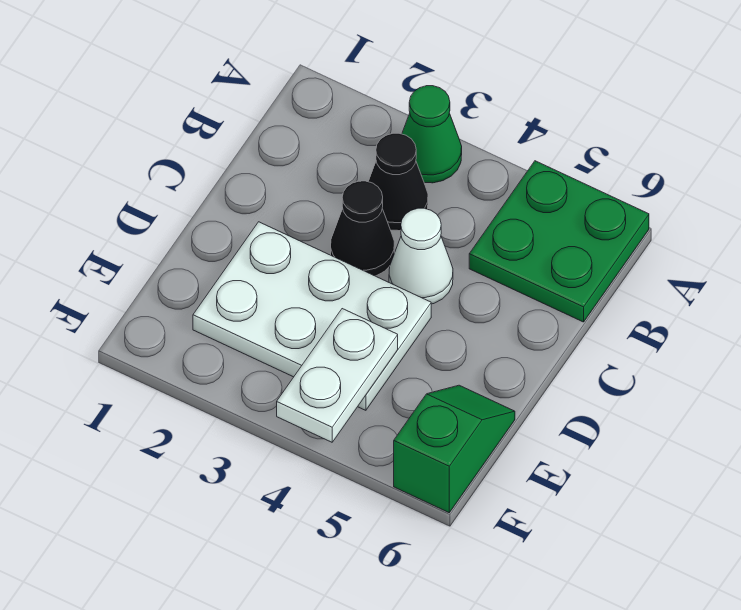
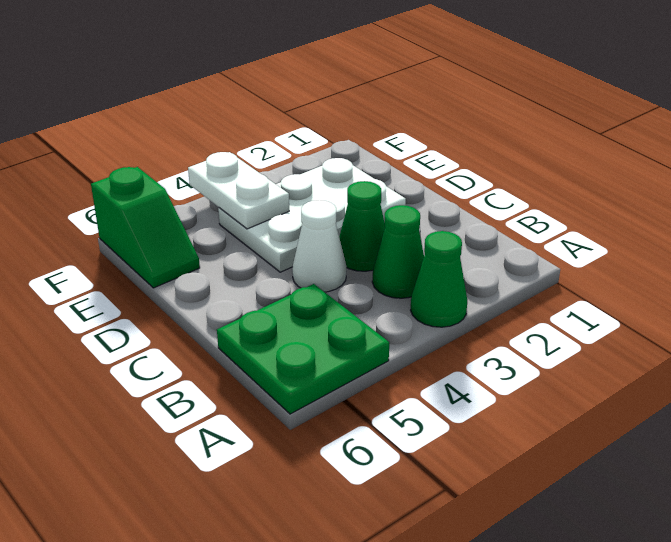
black 1x1 cone [368,133,428,231] -> green 1x1 cone [372,205,424,298]
black 1x1 cone [331,181,394,276] -> green 1x1 cone [339,181,385,271]

